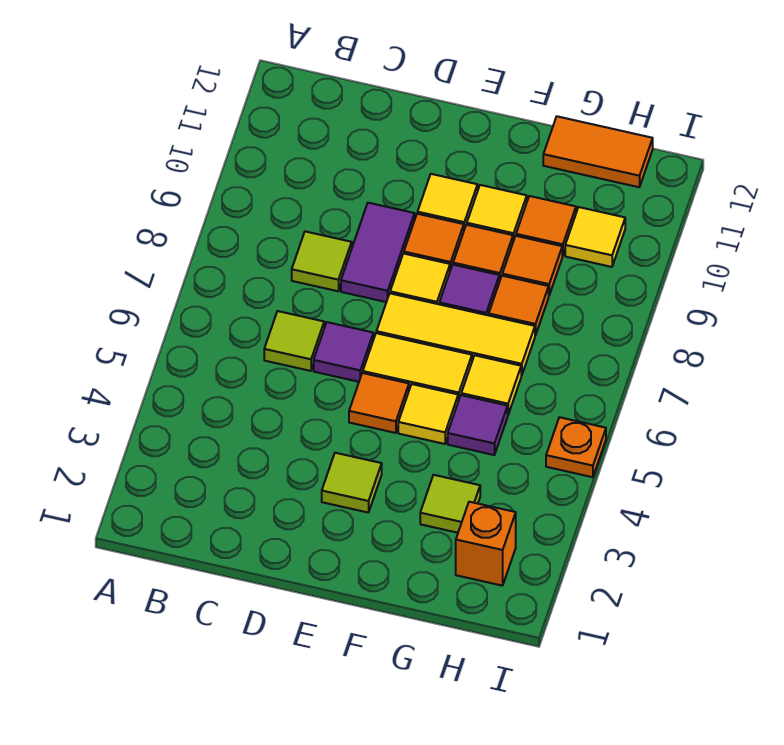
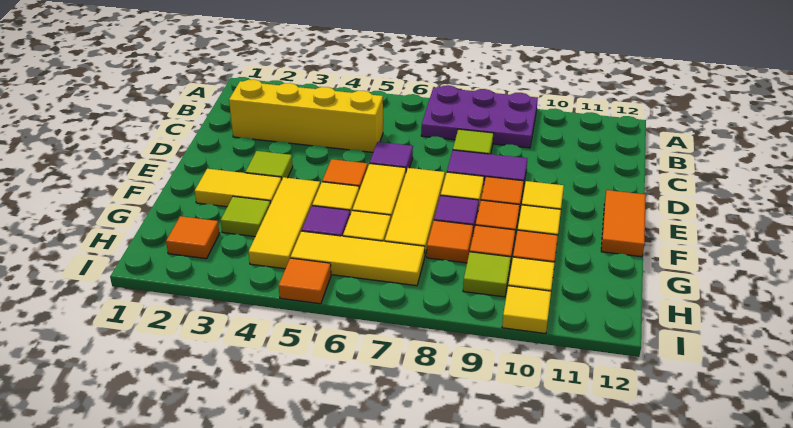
none -> purple 2x3 plate [421,85,538,148]
none -> yellow 1x4 brick [229,79,383,152]
lime 1x1 tile [264,311,324,371] -> lime 1x1 tile moved to [463,252,511,297]
none -> yellow 1x2 tile [195,169,282,207]
none -> yellow 1x3 tile [249,177,320,269]
orange 1x2 tile [543,116,653,187] -> orange 1x2 tile moved to [601,190,646,257]
orange 1x1 brick [456,502,516,586] -> orange 1x1 tile [166,216,220,259]
none -> yellow 1x3 tile [291,231,425,286]
orange 1x1 plate [546,417,606,477] -> orange 1x1 tile [279,258,331,304]
none -> yellow 1x1 tile [502,286,551,334]

